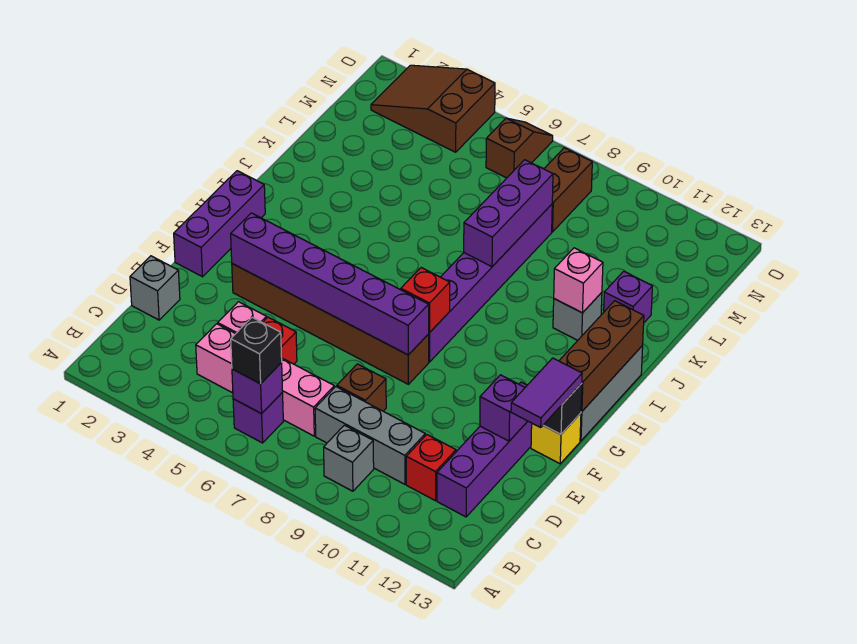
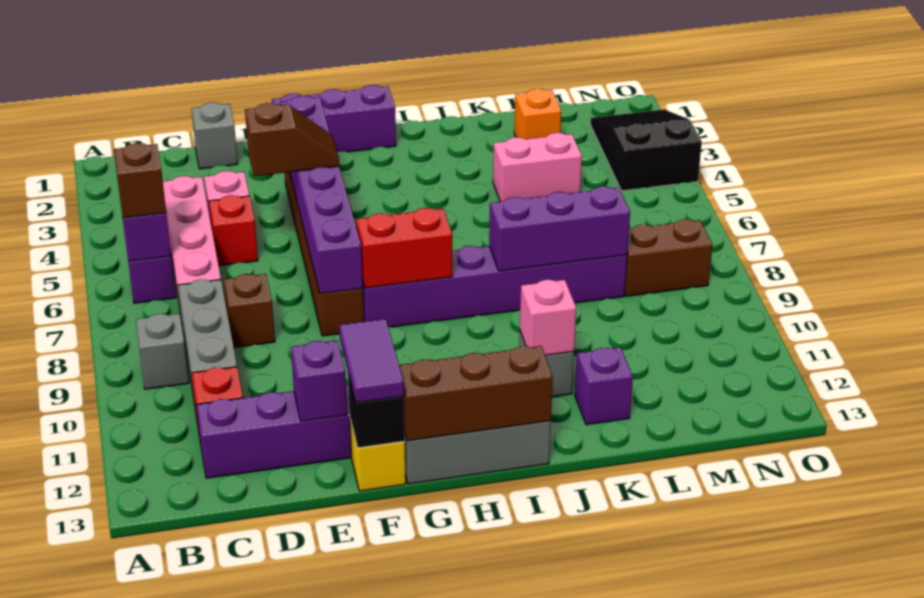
black 1x1 brick [231,317,282,384] -> brown 1x1 brick [114,143,166,218]
purple 1x2 tile [511,358,582,427] -> purple 1x2 tile turned to [339,319,404,403]
red 1x1 brick [401,268,450,333] -> red 1x2 brick [356,208,452,288]
none -> pink 1x2 brick [493,133,582,202]
none -> orange 1x1 brick [514,89,561,139]
brown 2x3 slope [371,65,495,152] -> black 2x3 slope [590,109,702,191]
brown 1x2 slope [486,118,553,178] -> brown 1x2 slope moved to [245,103,339,176]

